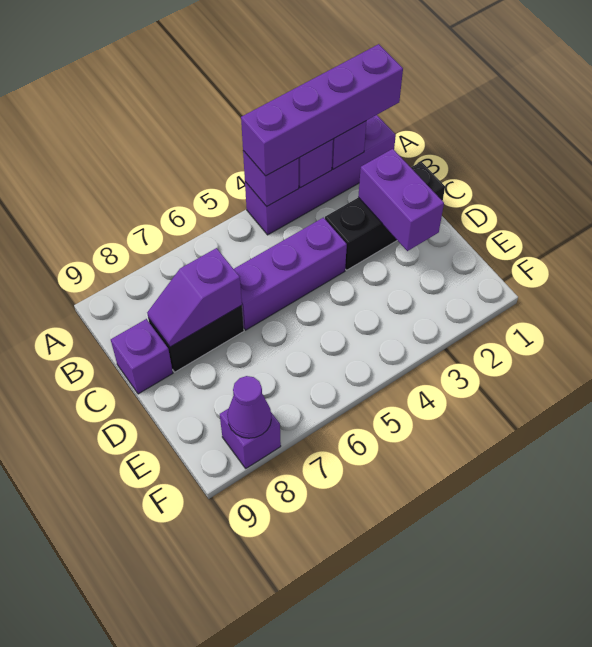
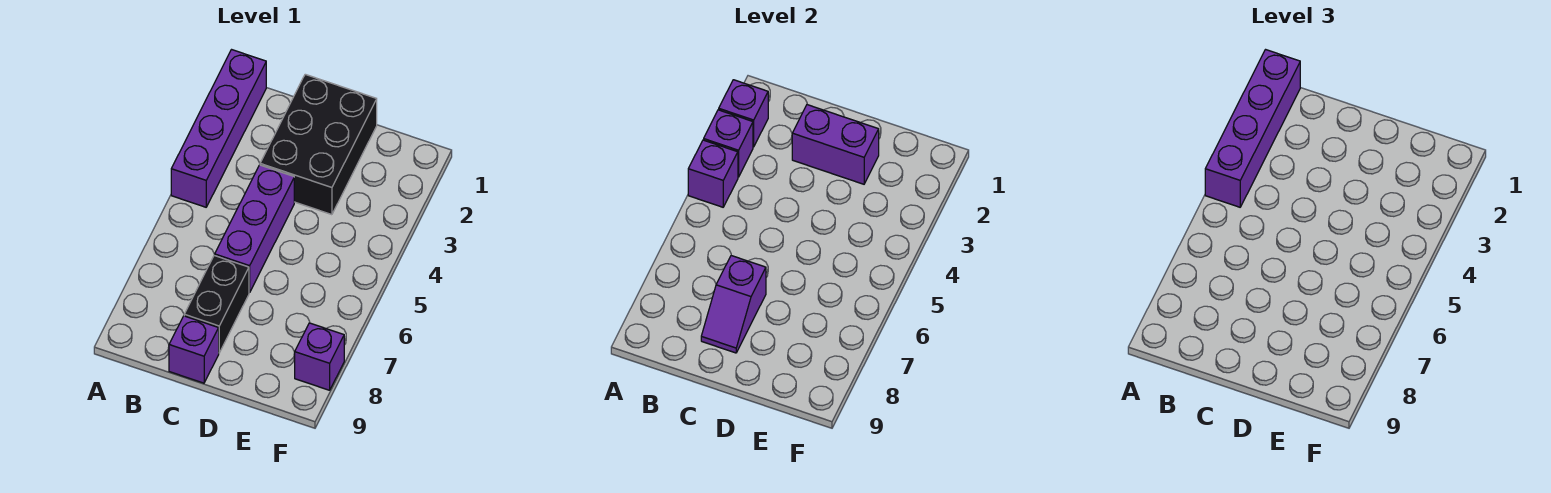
black 1x3 brick [325,162,445,270] -> black 2x3 brick [260,74,377,215]
purple 1x1 cone [227,376,271,438] -> none

